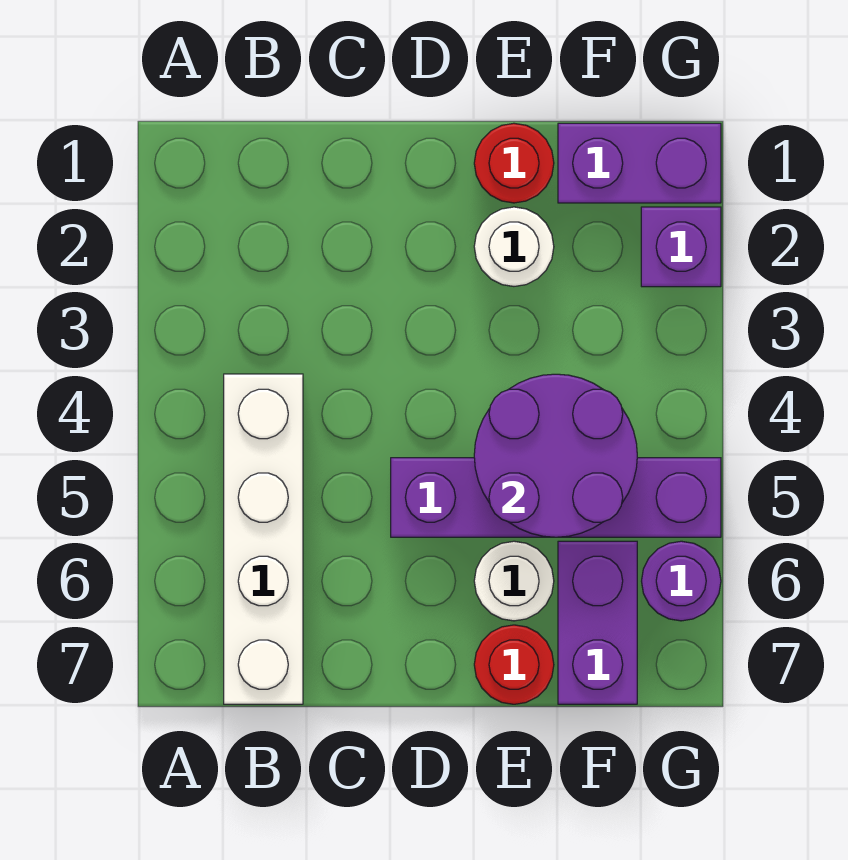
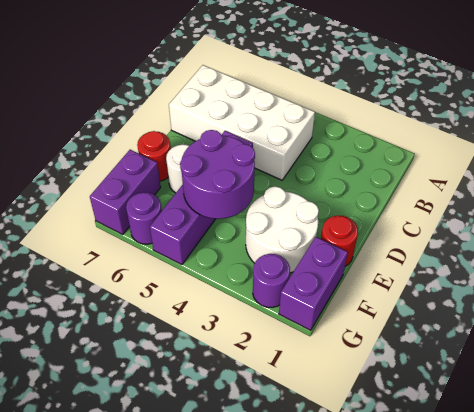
white 1x4 brick [224,374,303,704] -> white 2x4 brick [169,65,315,180]
white 1x1 round brick [474,207,554,286] -> white 2x2 round brick [246,186,319,273]
purple 1x2 brick [558,541,637,704] -> purple 1x2 brick turned to [90,150,161,234]
purple 1x1 brick [641,207,721,287] -> purple 1x1 round brick [253,254,290,307]

